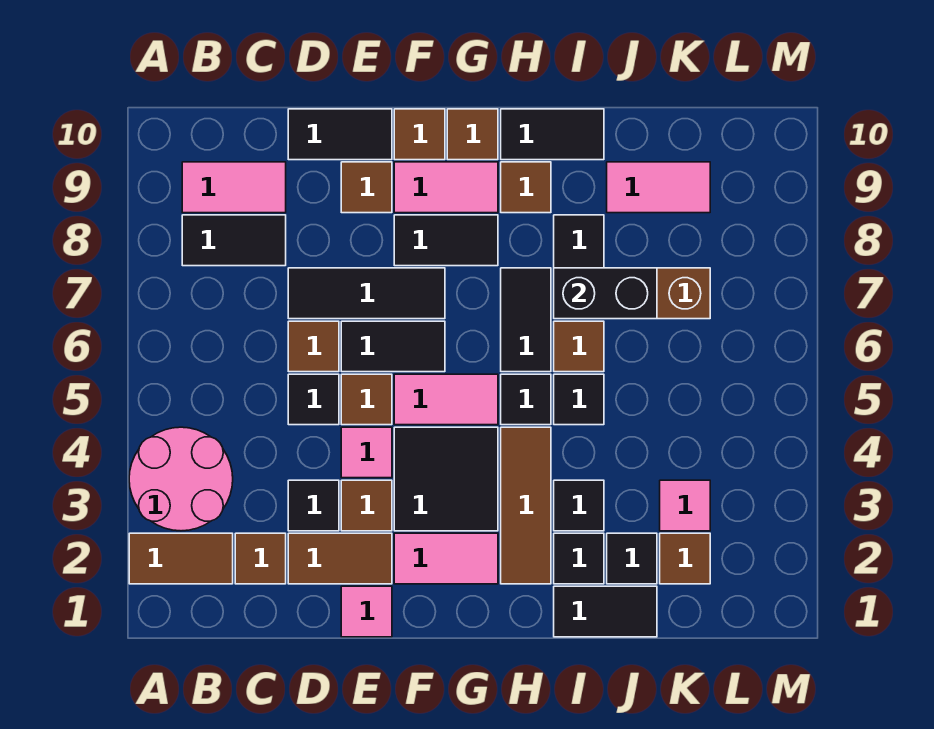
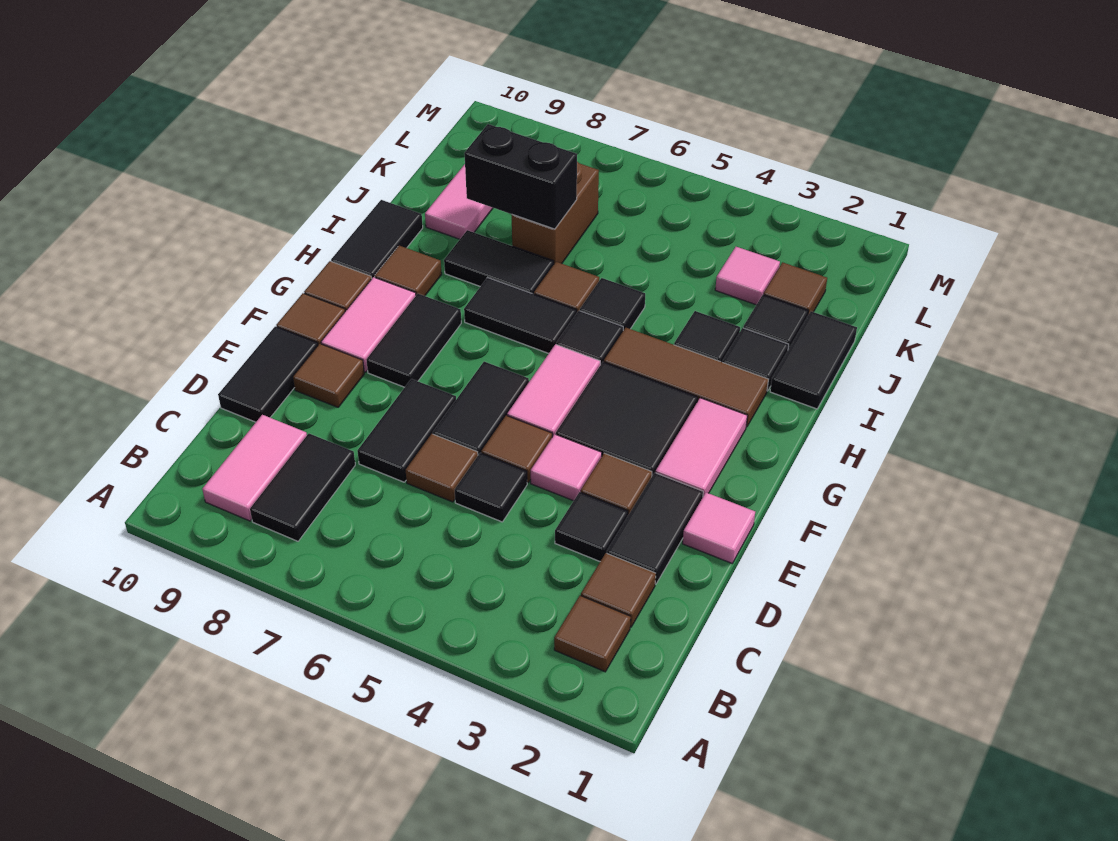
brown 1x2 tile [129,533,233,584] -> brown 1x1 tile [554,596,631,672]
pink 2x2 round brick [129,427,233,531] -> none
brown 1x2 tile [288,533,392,584] -> black 1x2 tile [607,473,703,584]
black 1x3 tile [288,268,445,319] -> black 1x2 tile [357,379,456,482]
black 1x2 brick [554,268,657,319] -> black 1x2 brick turned to [464,124,577,229]

